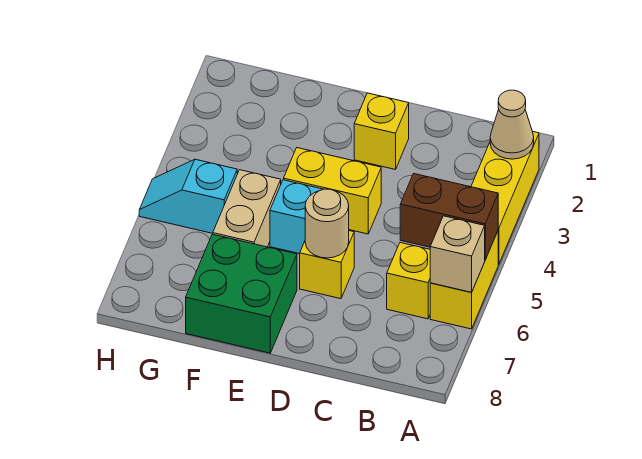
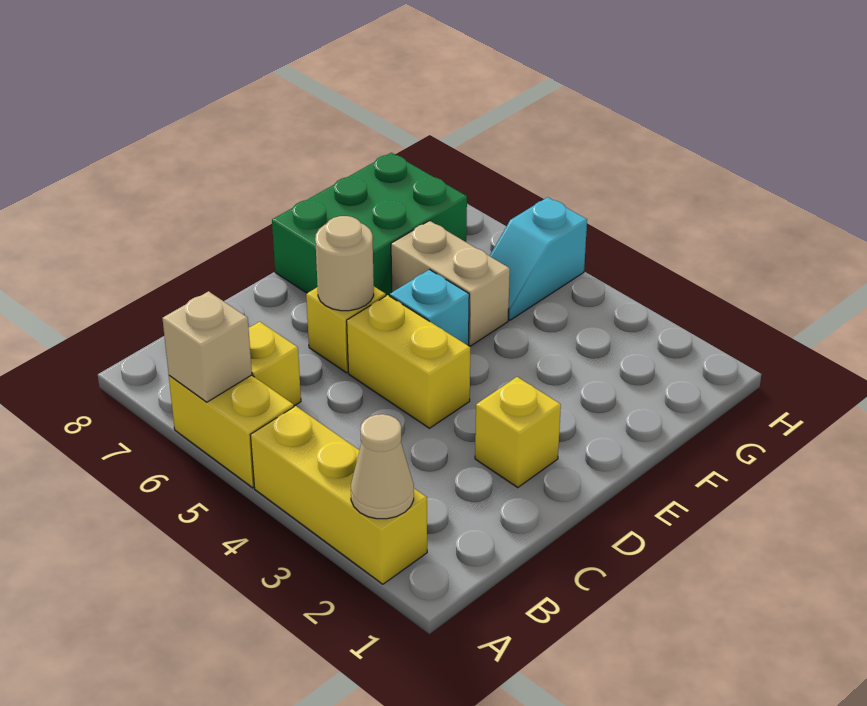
brown 1x2 brick [400,174,498,260] -> none
yellow 1x2 brick [284,148,381,234] -> yellow 1x2 brick turned to [347,295,470,428]
green 2x2 brick [186,234,297,353] -> green 2x3 brick [272,153,467,296]
cyan 1x2 slope [139,159,237,233] -> cyan 1x2 slope turned to [490,197,587,320]

